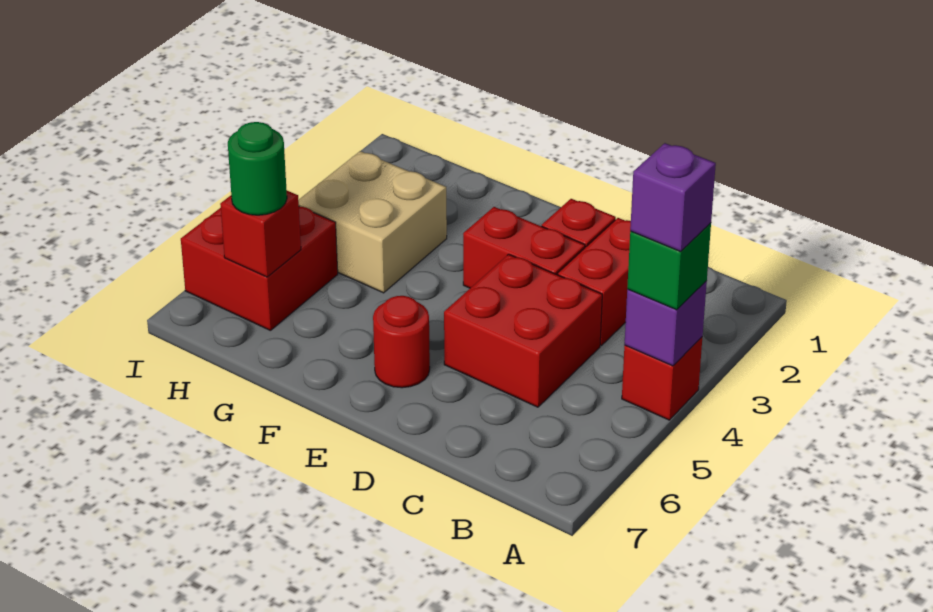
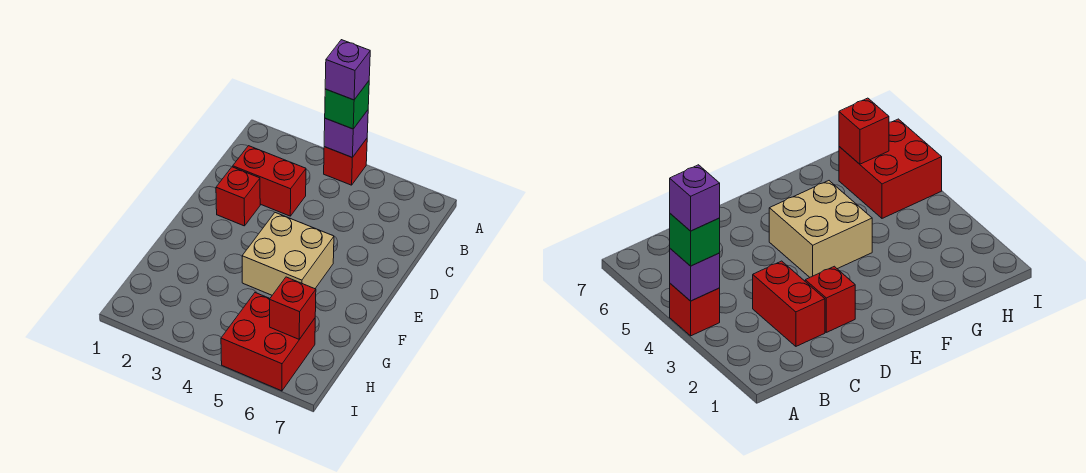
red 2x2 brick [444,254,602,407] -> none
red 1x2 brick [463,207,585,288] -> none
red 1x1 round brick [373,296,430,388] -> none
tan 2x2 brick [298,151,447,293] -> tan 2x2 brick moved to [242,213,334,295]
green 1x1 round brick [228,122,287,215] -> none

